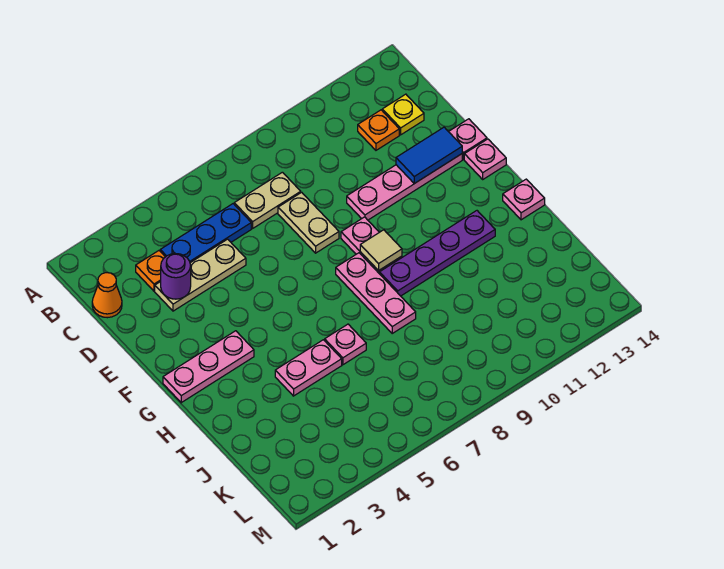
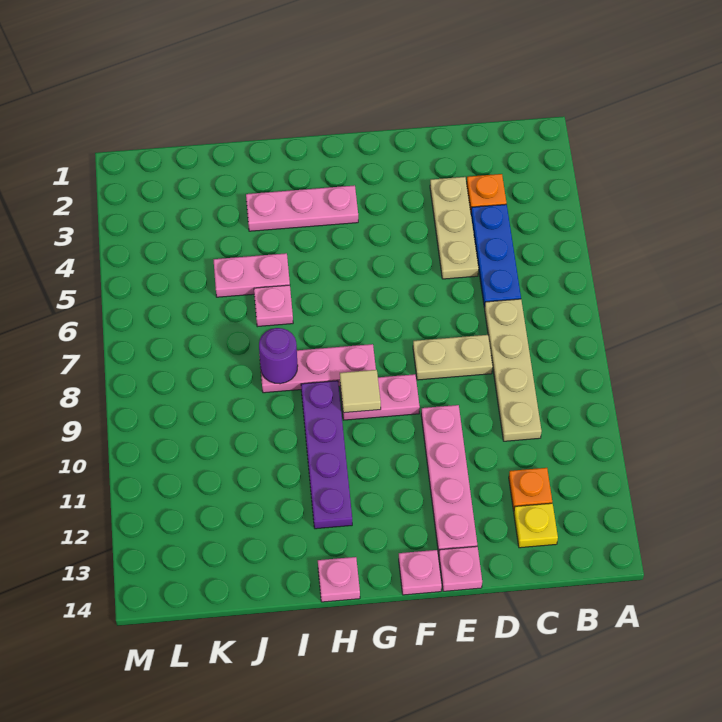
orange 1x1 cone [92,273,122,318] -> none
tan 1x2 plate [234,172,301,228] -> tan 1x4 plate [485,299,542,441]
purple 1x1 round brick [161,254,191,299] -> purple 1x1 round brick moved to [259,328,298,384]
blue 1x2 tile [396,127,462,184] -> none
pink 1x3 plate [163,331,254,403] -> pink 1x3 plate turned to [246,185,358,231]
pink 1x2 plate [275,340,342,396] -> pink 1x2 plate turned to [213,253,290,297]

